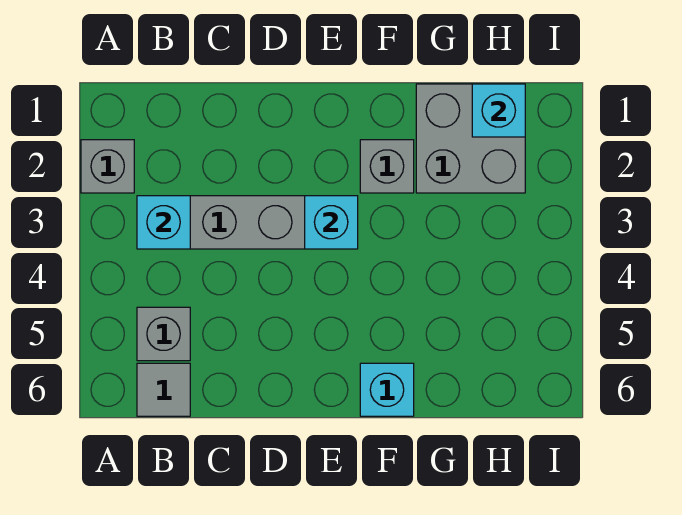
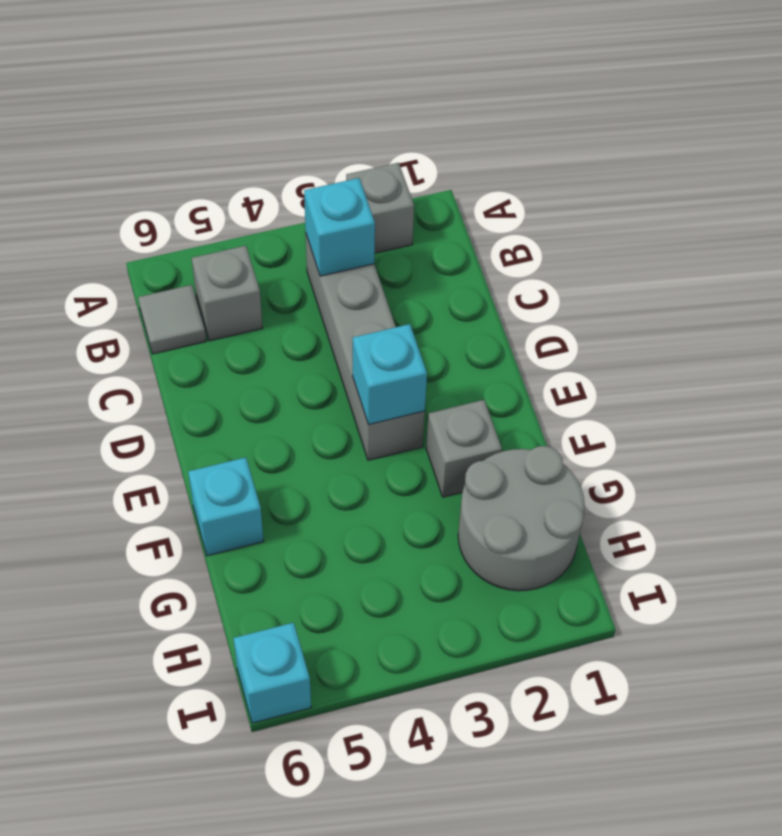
grey 2x2 brick [416,84,525,193] -> grey 2x2 round brick [458,446,585,591]
cyan 1x1 brick [472,84,525,137] -> cyan 1x1 brick moved to [233,623,311,723]

